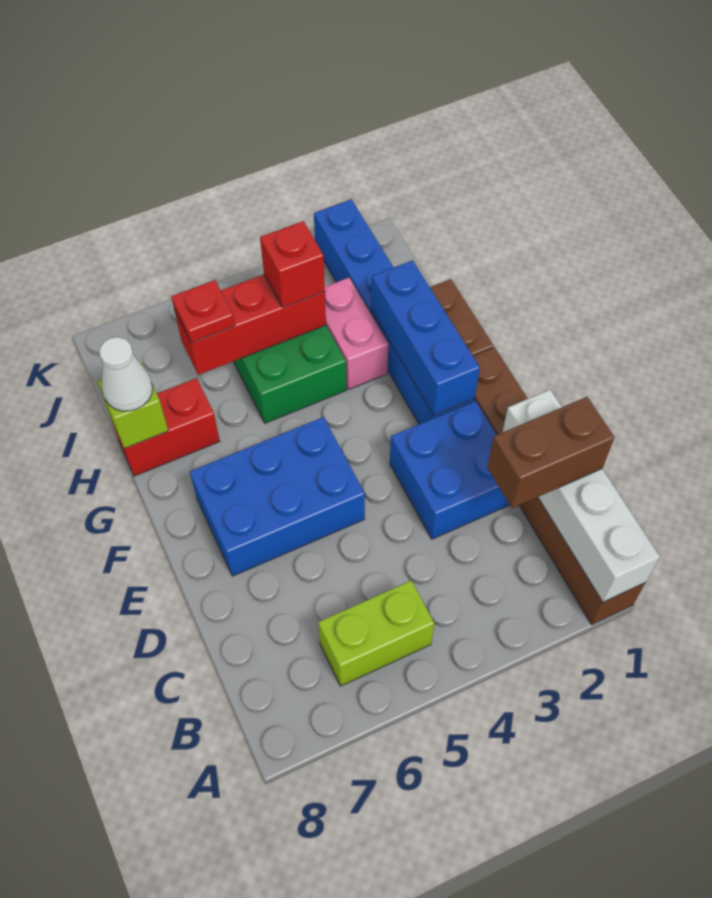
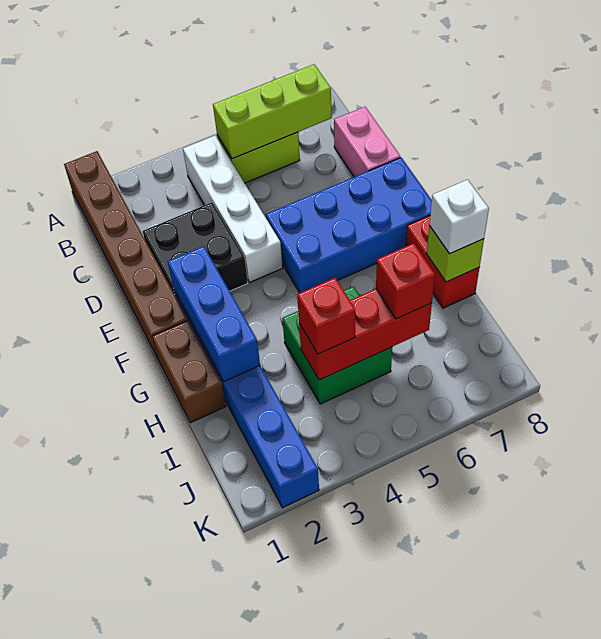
white 1x4 brick [503,390,660,602] -> white 1x4 brick moved to [183,136,283,282]
none -> lime 1x3 brick [213,64,332,159]
brown 1x2 brick [487,397,614,508] -> none
blue 2x2 brick [390,401,510,539] -> black 2x2 brick [143,202,248,295]
blue 2x3 brick [190,417,365,576] -> blue 2x4 brick [266,157,432,293]
pink 1x2 brick [325,278,389,390] -> pink 1x2 brick moved to [334,107,400,177]
red 1x2 brick [110,378,220,476] -> red 1x2 brick turned to [406,216,480,308]
white 1x1 cone [99,337,153,411] -> white 1x1 brick [429,180,489,254]
red 1x1 plate [171,280,235,343] -> red 1x1 brick [376,243,435,319]

